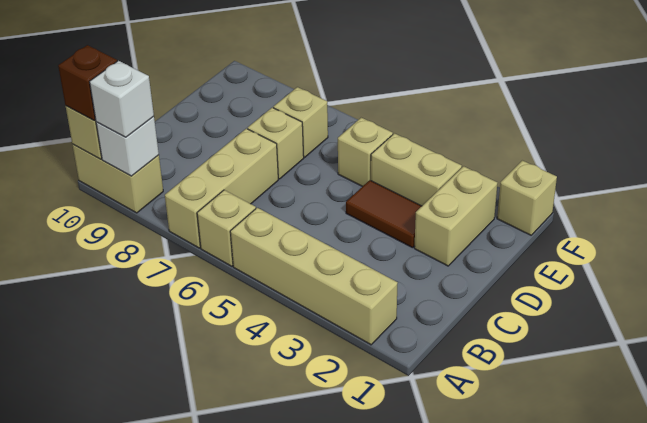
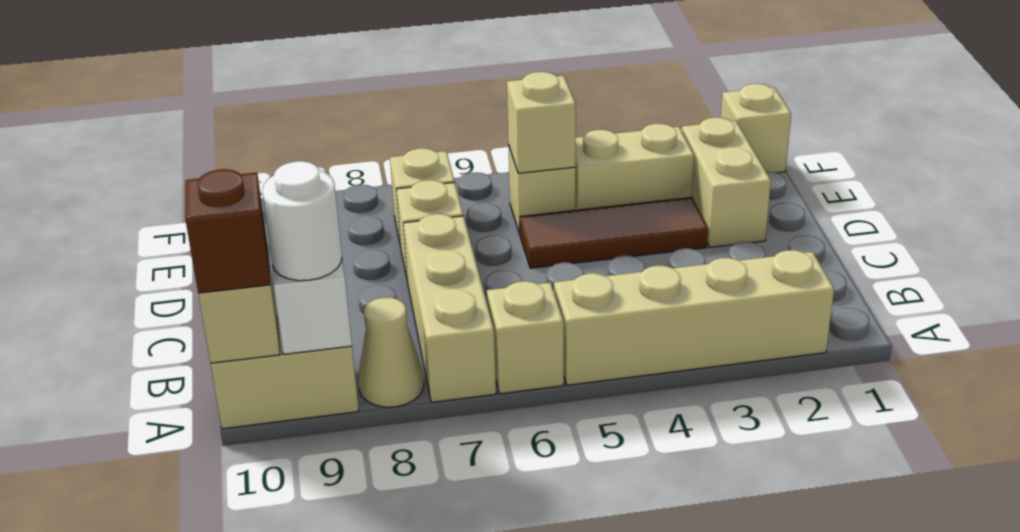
none -> tan 1x1 cone [358,297,424,407]
white 1x1 brick [90,61,154,137] -> white 1x1 round brick [262,161,342,281]
brown 1x2 tile [346,180,422,248] -> brown 1x3 tile [520,197,708,268]
none -> tan 1x1 brick [507,72,576,173]

